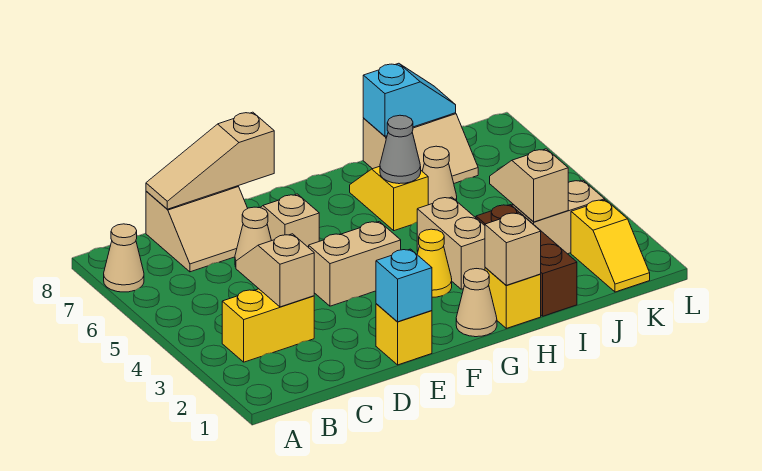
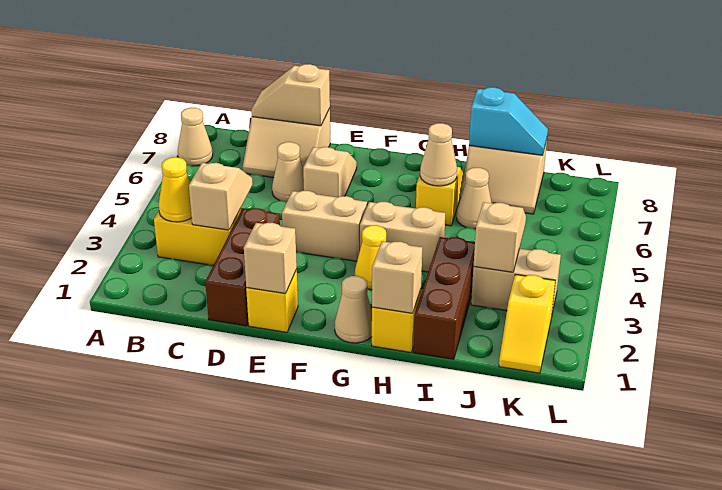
none -> yellow 1x1 cone [159,157,192,222]
tan 1x3 slope [146,112,274,209] -> tan 1x2 slope [251,64,330,126]
none -> brown 1x3 brick [205,208,280,326]
cyan 1x1 brick [376,249,432,322] -> tan 1x1 brick [244,223,297,294]
tan 1x2 brick [417,197,485,289] -> tan 1x2 brick turned to [360,202,445,272]
grey 1x1 cone [380,115,421,184] -> tan 1x1 cone [420,123,457,186]

